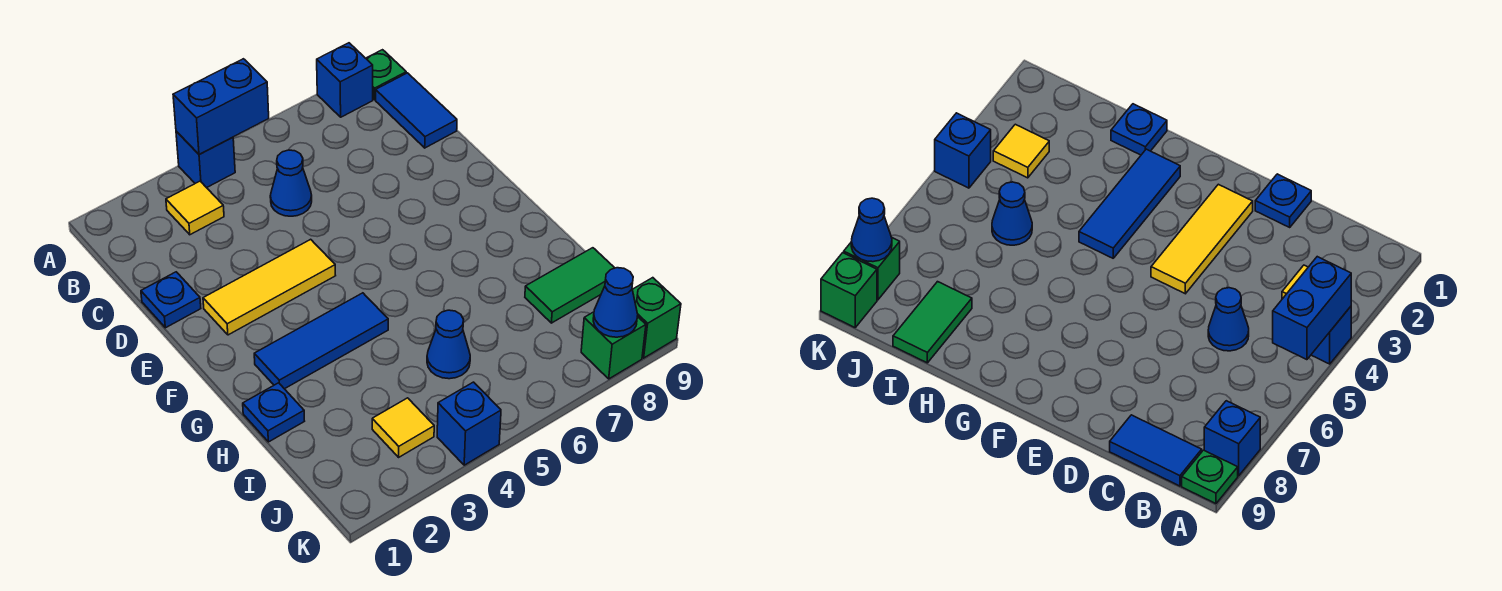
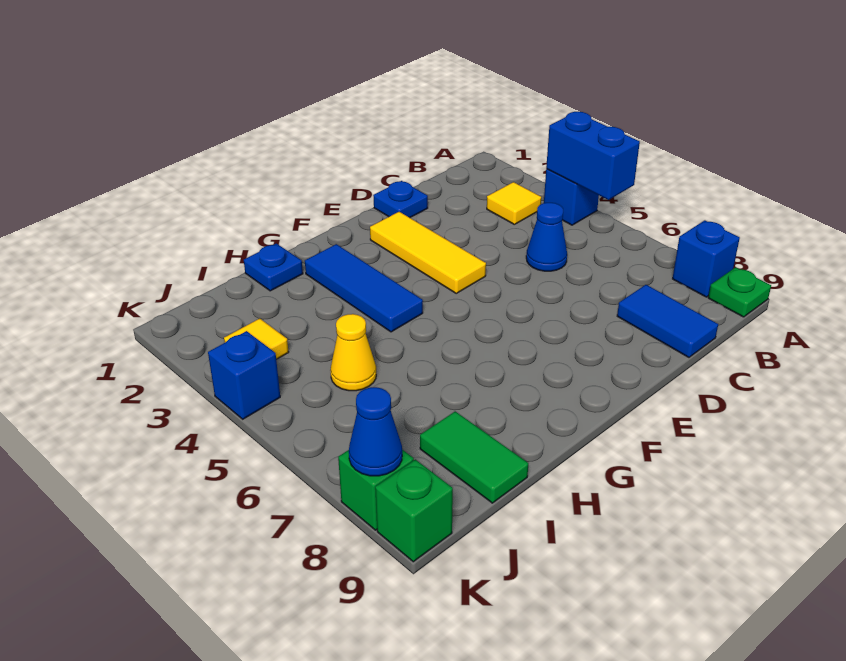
blue 1x2 tile [376,73,457,148] -> blue 1x2 tile turned to [617,285,718,357]
blue 1x1 cone [427,310,470,379] -> yellow 1x1 cone [330,314,376,391]

